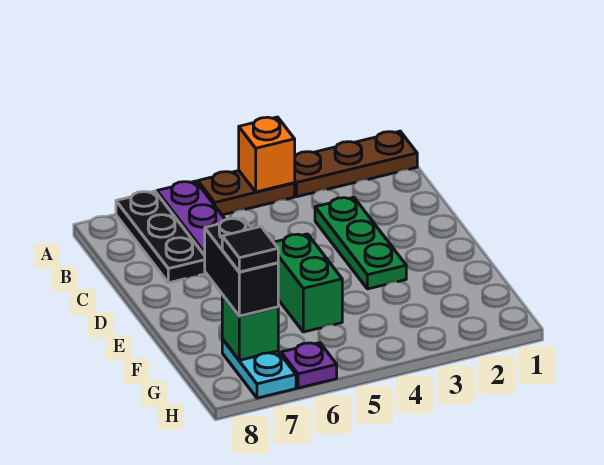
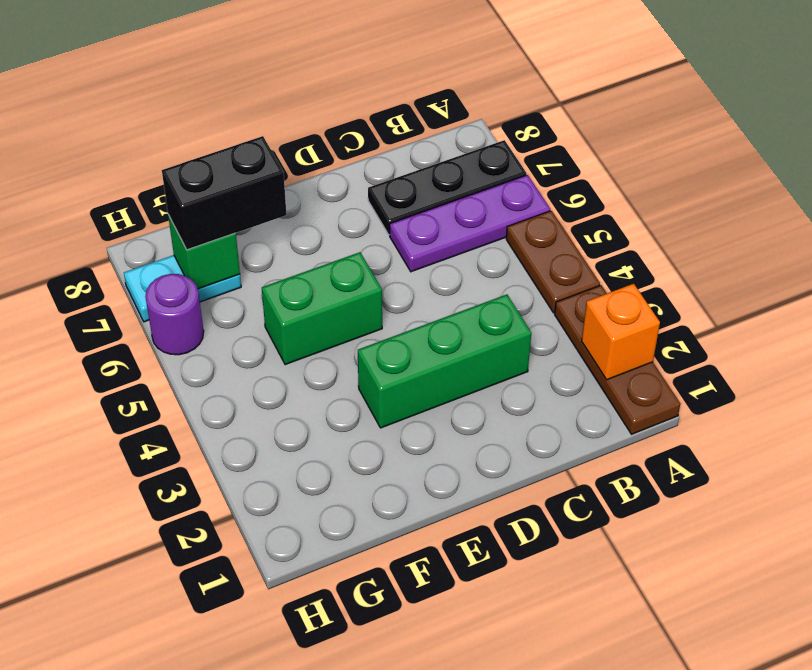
orange 1x1 brick [239,117,295,192] -> orange 1x1 brick moved to [582,284,660,380]
green 1x3 plate [315,197,406,289] -> green 1x3 brick [358,295,531,428]
black 1x1 tile [222,227,278,272] -> none
purple 1x1 plate [281,343,337,388] -> purple 1x1 round brick [145,274,204,355]

